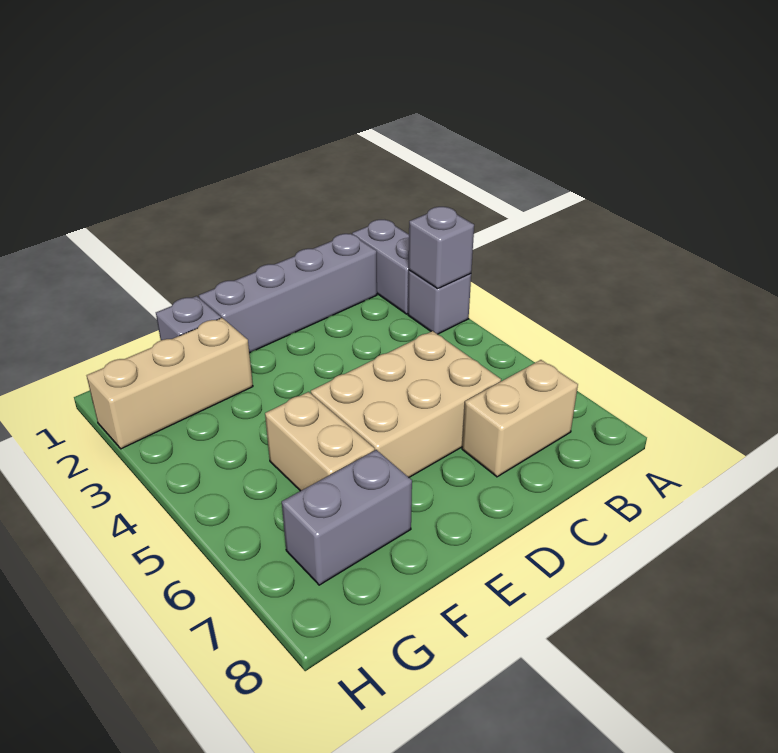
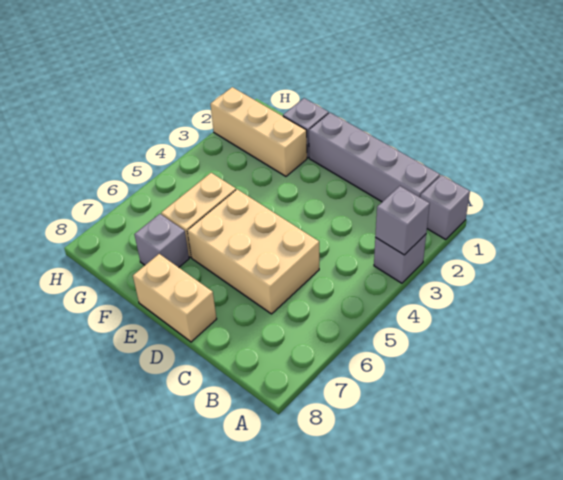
grey 1x2 brick [352,220,409,314] -> grey 1x1 brick [420,175,470,239]
tan 1x2 brick [462,360,578,477] -> tan 1x2 brick moved to [133,254,217,342]
grey 1x2 brick [282,450,412,585] -> grey 1x1 brick [134,214,189,267]

